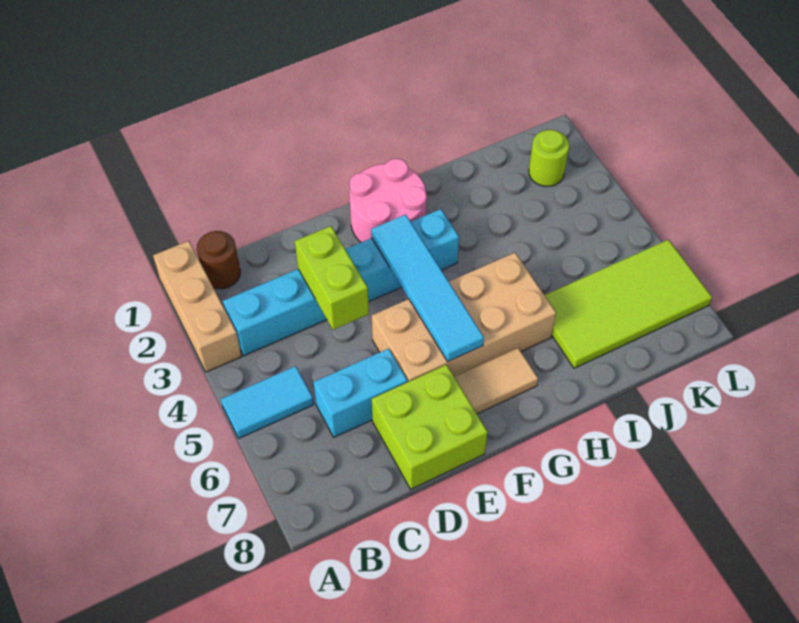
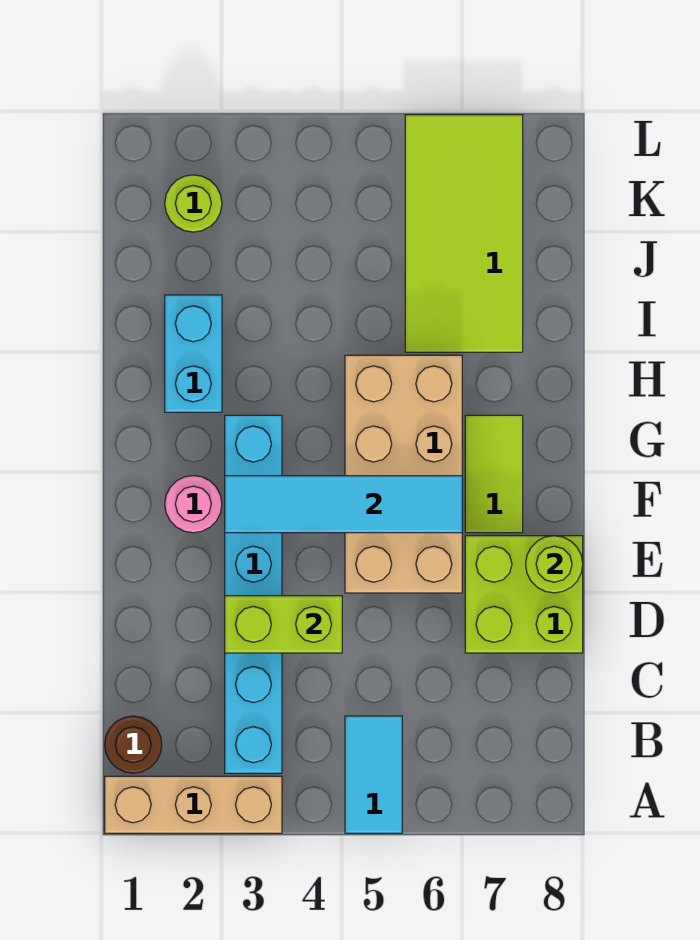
cyan 1x2 brick [314,349,407,437] -> cyan 1x2 brick moved to [165,295,222,412]
none -> lime 1x1 round brick [526,536,583,593]
pink 2x2 round brick [349,159,427,242] -> pink 1x1 round brick [165,476,222,533]
tan 1x2 tile [455,348,538,414] -> lime 1x2 tile [465,415,523,533]

